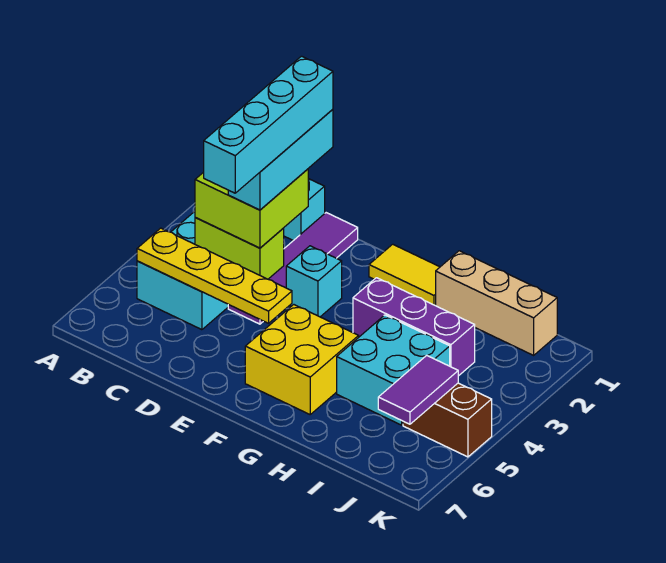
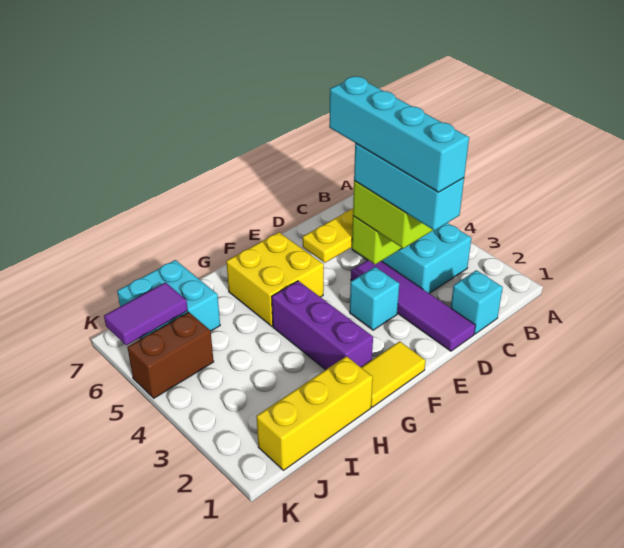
purple 1x3 brick [353,278,475,376] -> purple 1x3 brick turned to [272,281,373,370]
tan 1x3 brick [436,251,557,355] -> yellow 1x3 brick [256,356,373,470]
cyan 2x2 brick [337,315,450,425] -> cyan 2x2 brick moved to [117,260,220,339]
purple 1x2 tile [378,355,458,424] -> purple 1x2 tile turned to [104,282,188,345]

